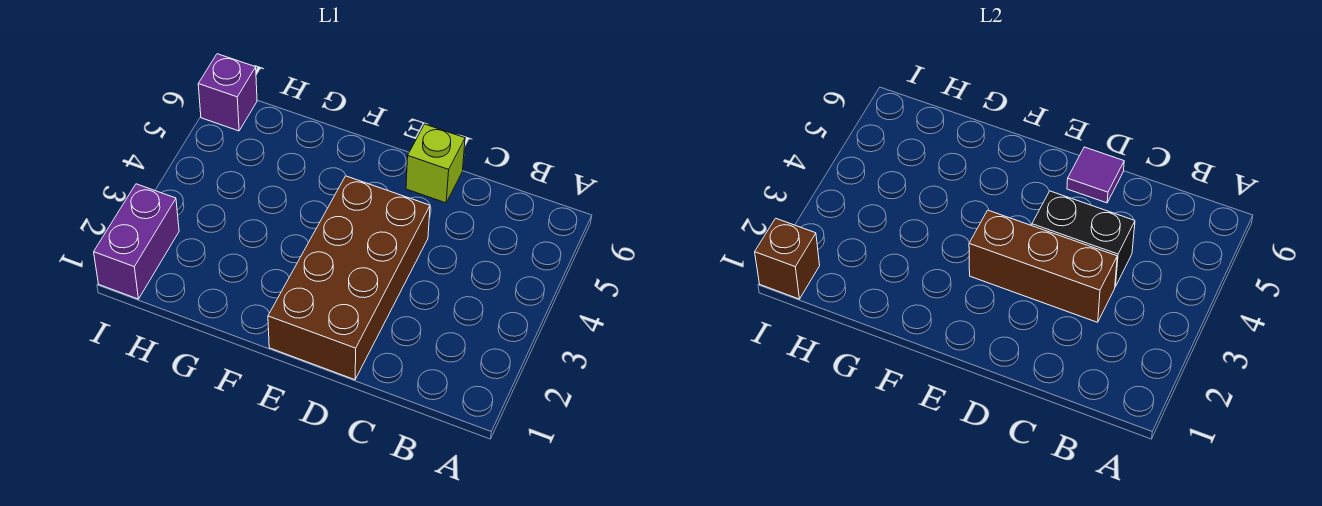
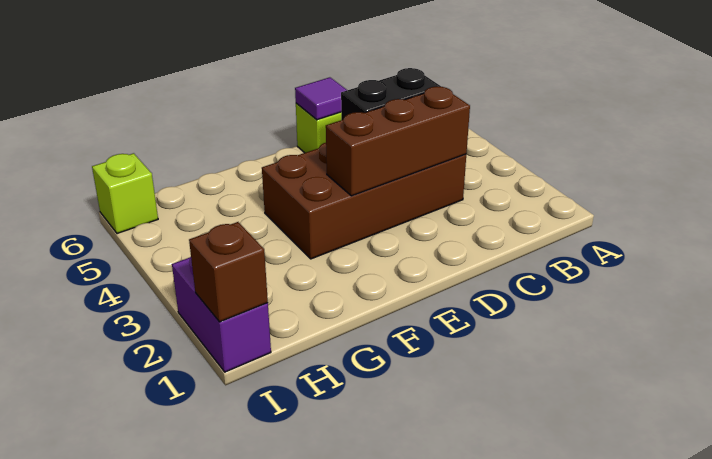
brown 2x4 brick [268,176,430,380] -> brown 2x4 brick turned to [262,143,466,259]
purple 1x1 brick [198,54,257,131] -> lime 1x1 brick [92,153,158,234]

